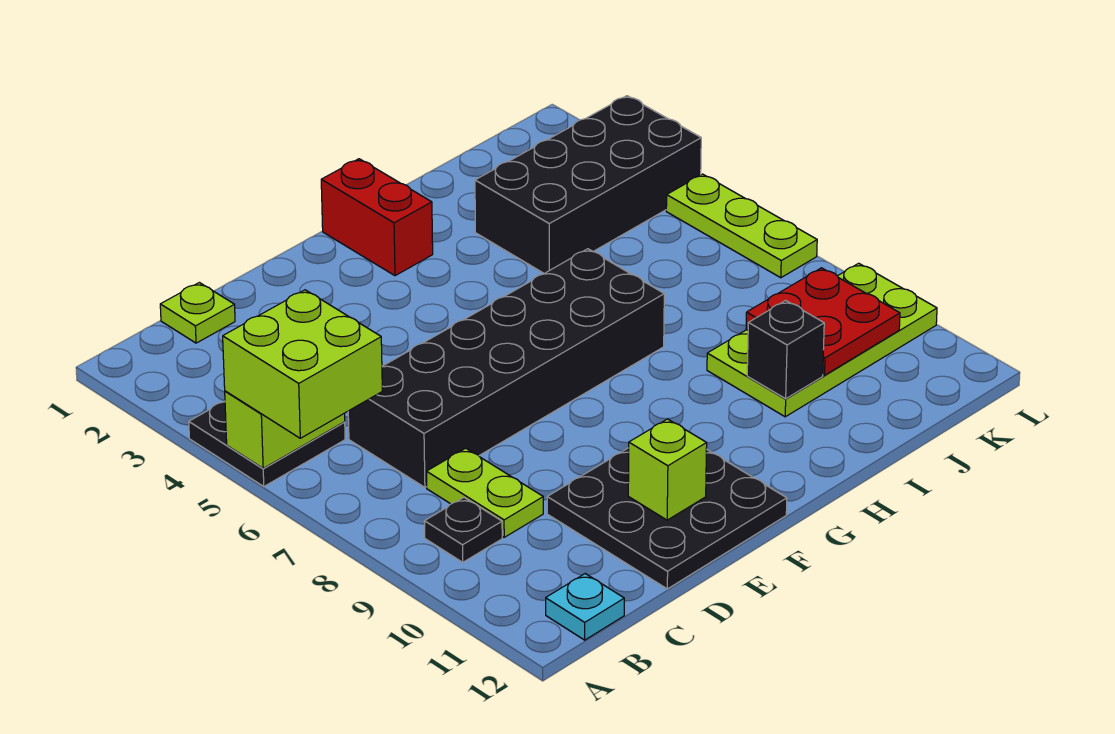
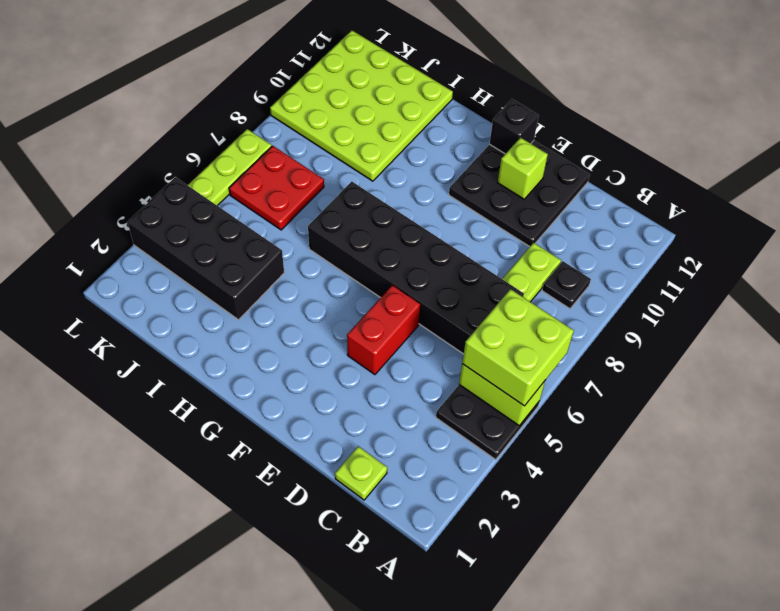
cyan 1x1 plate [546,574,624,640] -> none
red 1x2 brick [321,159,433,276] -> red 1x2 brick moved to [347,285,420,375]
lime 2x4 plate [707,263,937,417] -> lime 4x4 plate [270,30,453,181]
black 1x1 brick [747,300,824,399] -> black 1x1 brick moved to [490,99,539,154]
red 2x2 plate [746,268,900,375] -> red 2x2 plate moved to [229,146,324,230]

